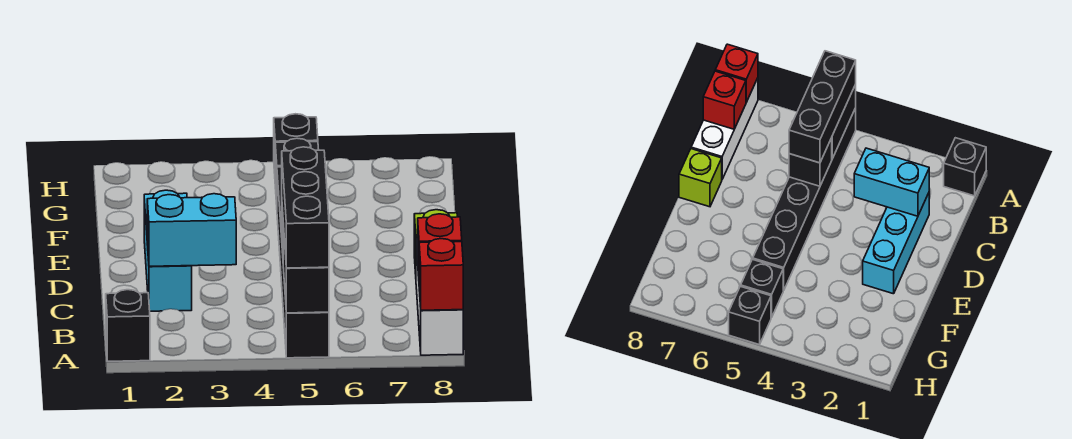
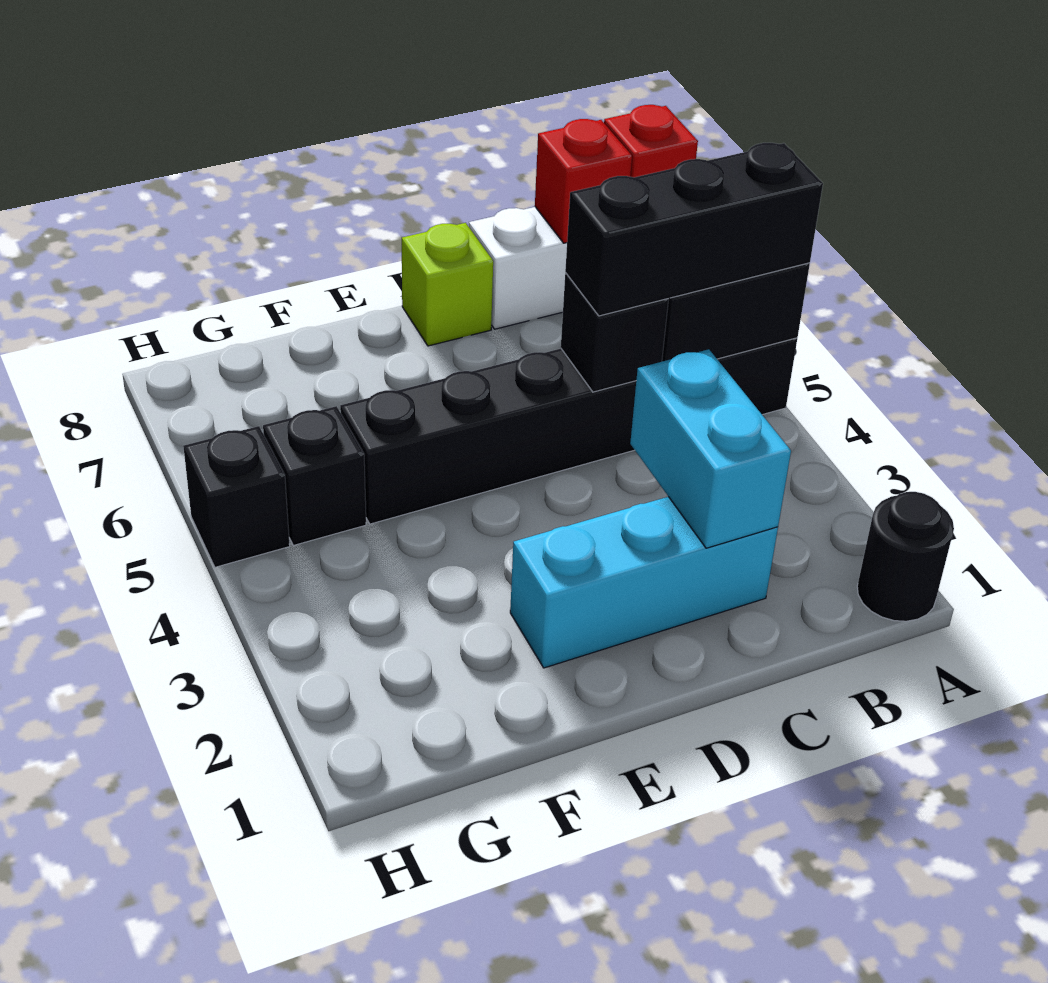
black 1x1 brick [106,290,150,361] -> black 1x1 round brick [857,492,954,621]

